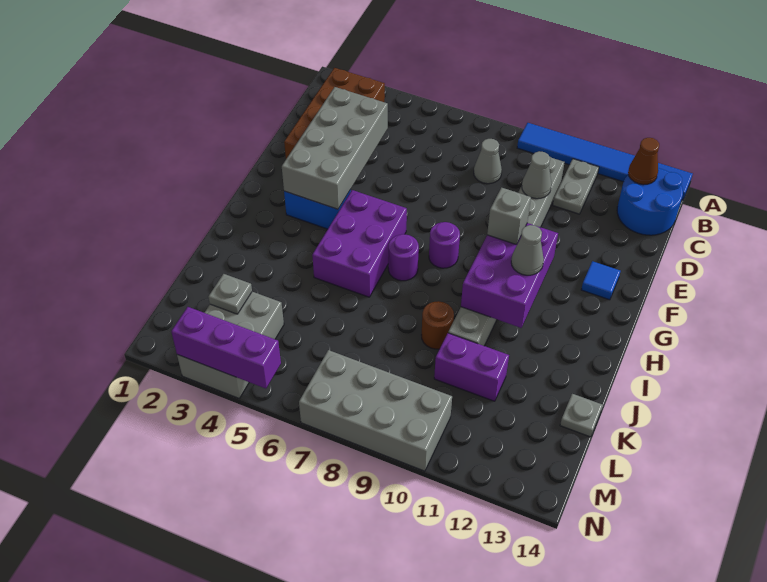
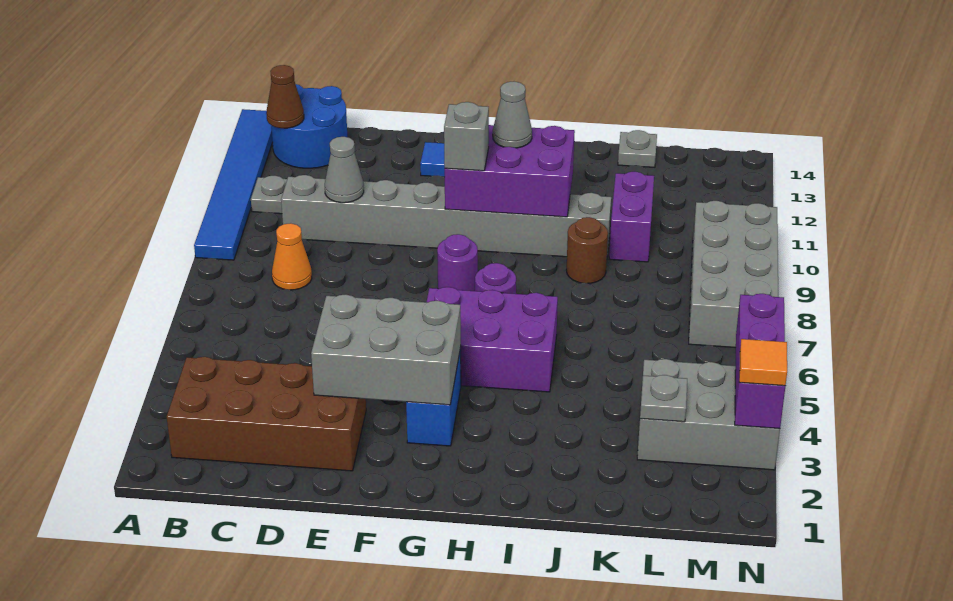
grey 1x1 cone [474,139,502,184] -> orange 1x1 cone [272,223,312,290]
grey 2x4 brick [282,87,388,209] -> grey 2x3 brick [311,294,461,405]
none -> orange 1x1 tile [739,339,787,386]

